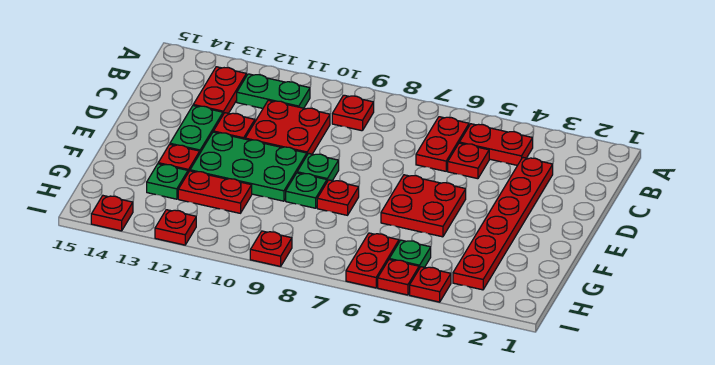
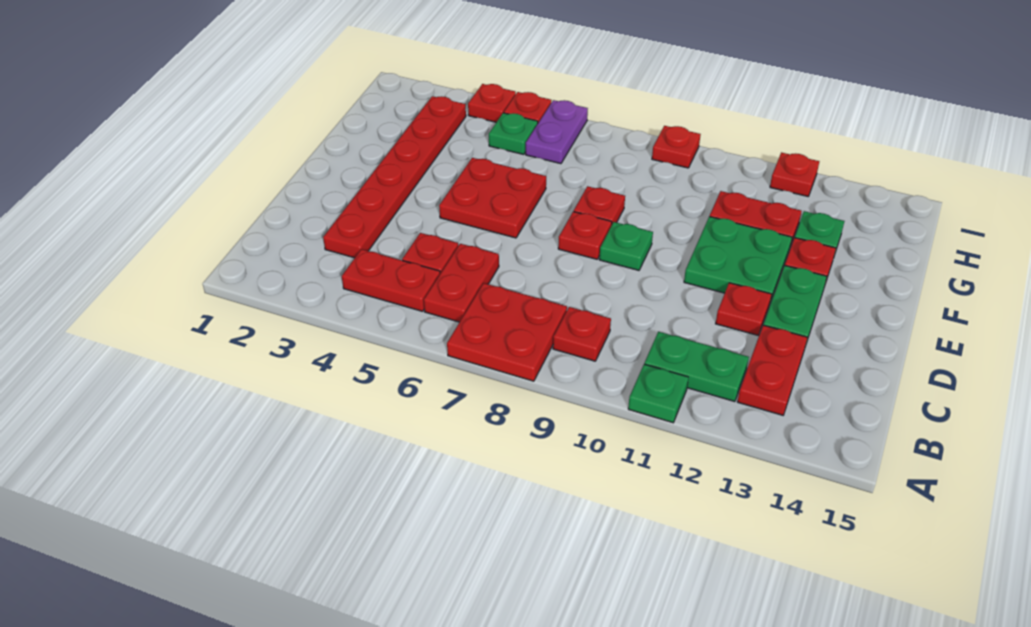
red 2x2 plate [245,100,330,154] -> red 2x2 plate moved to [447,283,567,381]
green 2x3 plate [190,132,307,201] -> green 2x2 plate [684,216,792,302]
green 1x1 plate [286,173,327,208] -> green 1x1 plate moved to [628,364,689,423]
red 1x2 plate [346,233,399,288] -> purple 1x2 plate [526,100,588,164]
red 1x1 plate [91,196,133,231] -> red 1x1 plate moved to [558,212,612,259]

